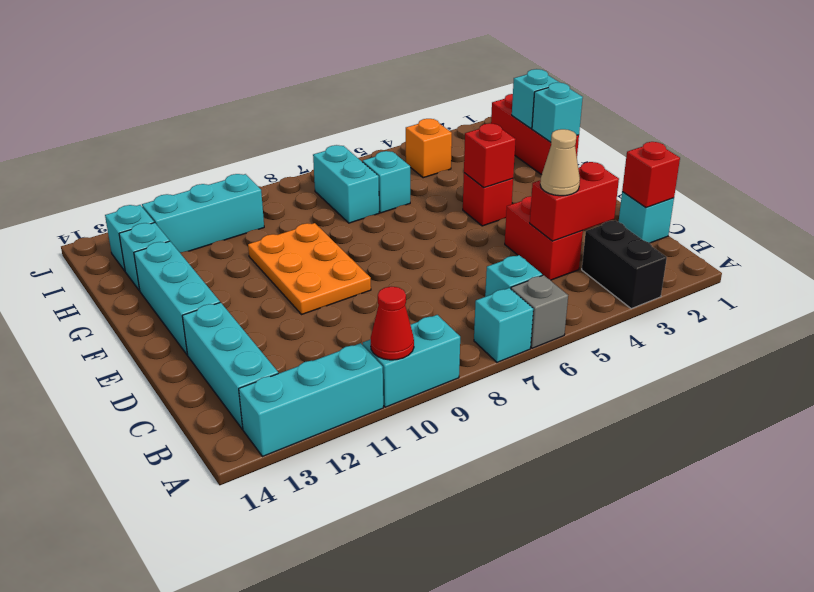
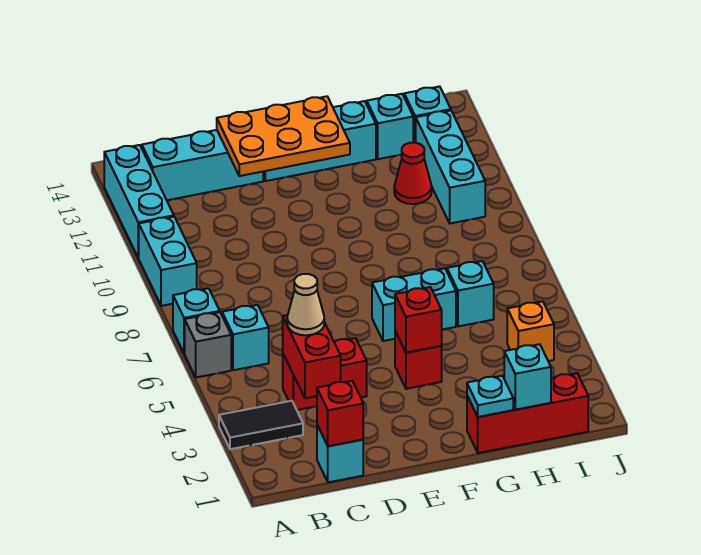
black 1x2 brick [582,220,667,309] -> black 1x2 tile [219,401,303,449]
red 1x1 cone [371,287,414,360] -> red 1x1 cone moved to [394,143,432,204]
orange 2x3 plate [248,223,371,315] -> orange 2x3 plate moved to [217,96,350,176]
cyan 1x1 brick [532,83,583,142] -> cyan 1x1 plate [467,376,513,417]
cyan 1x2 brick [313,145,379,223] -> cyan 1x2 brick moved to [372,268,456,341]

